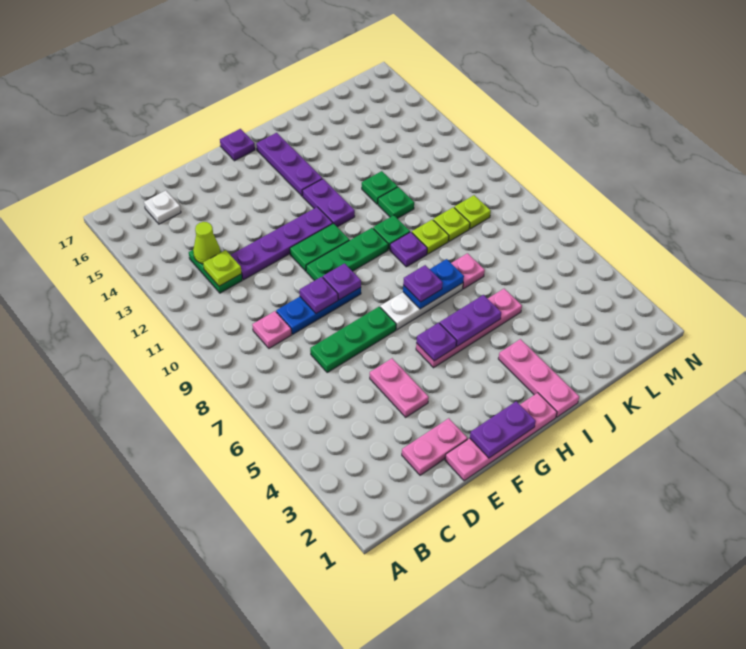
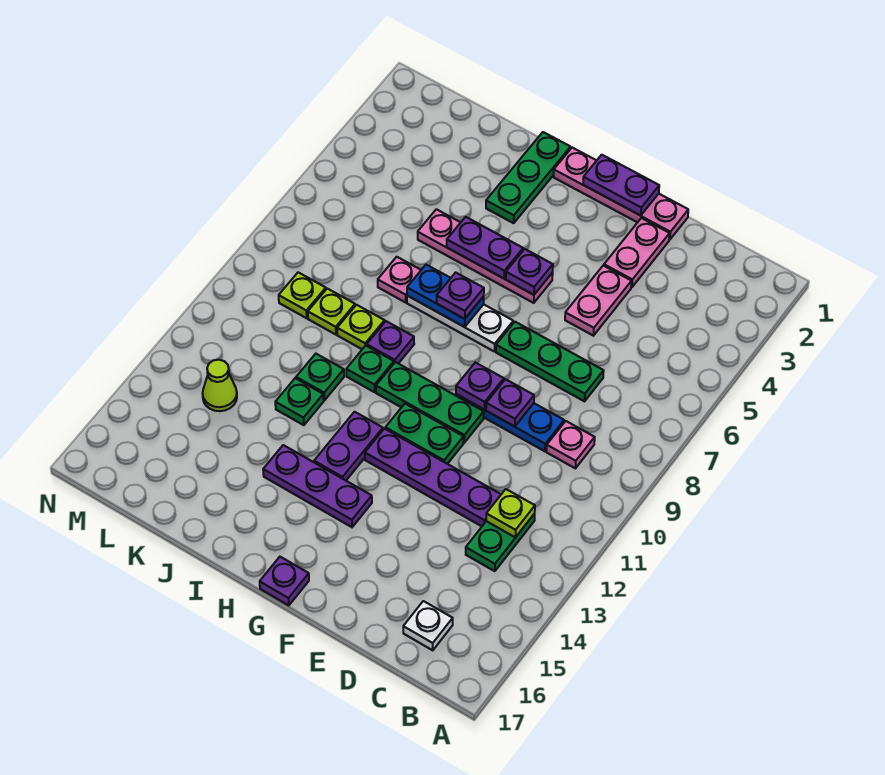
lime 1x1 cone [193,222,220,264] -> lime 1x1 cone moved to [203,360,237,411]
pink 1x2 plate [402,418,468,475] -> pink 1x2 plate turned to [604,218,670,287]
purple 1x3 plate [256,133,322,196] -> purple 1x3 plate turned to [263,445,372,527]
pink 1x3 plate [498,339,579,417] -> green 1x3 plate [486,132,571,223]

